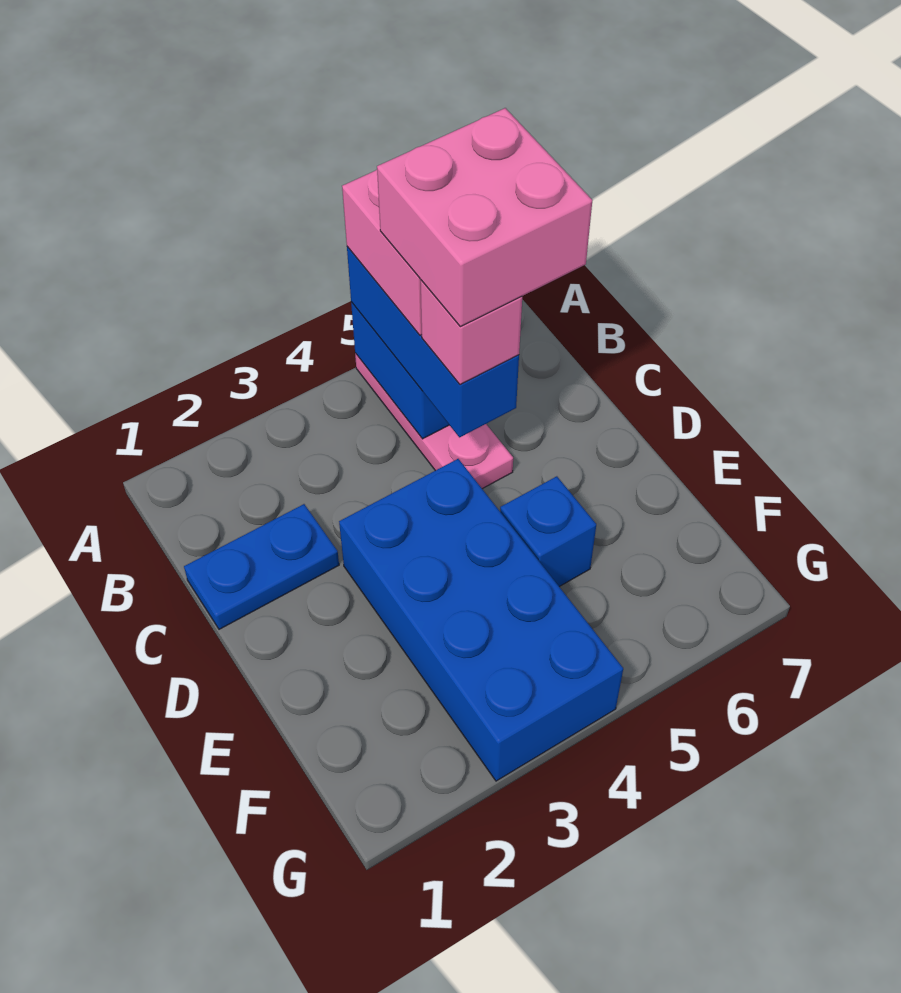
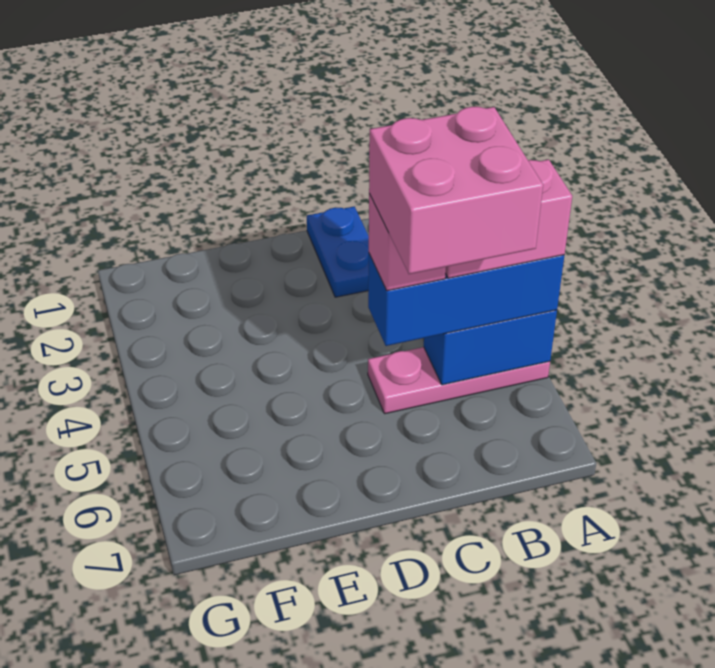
blue 2x4 brick [339,459,623,781] -> none
blue 1x1 brick [500,476,596,587] -> none

